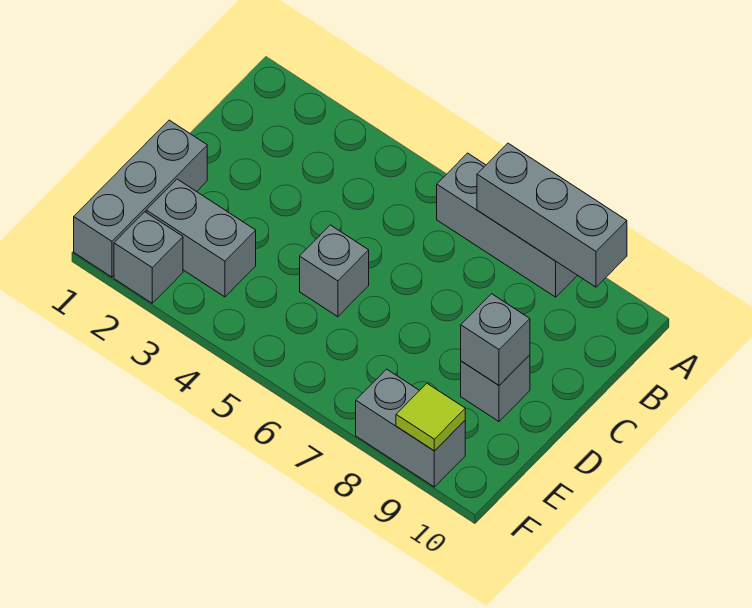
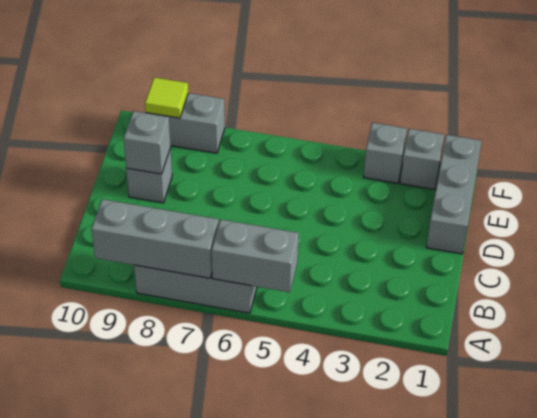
grey 1x1 brick [300,225,369,317] -> grey 1x1 brick moved to [364,123,407,183]
grey 1x2 brick [146,179,256,297] -> grey 1x2 brick moved to [212,220,299,292]

